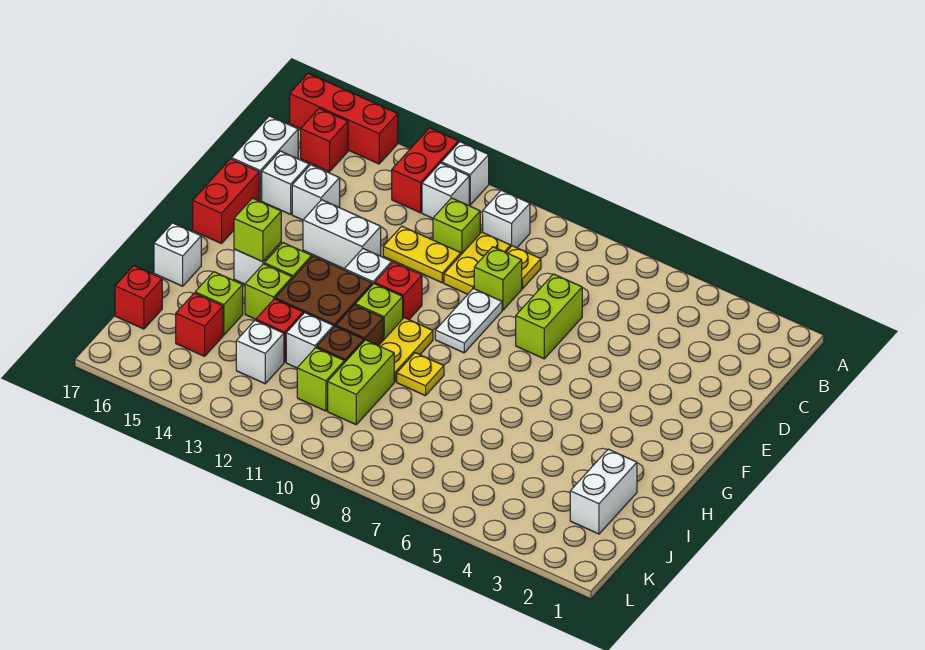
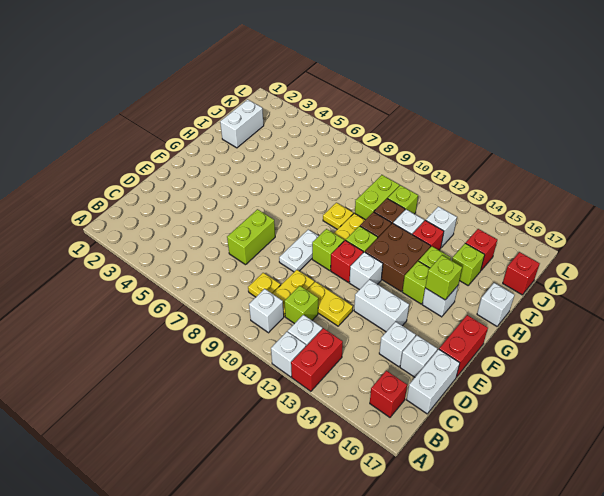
red 1x3 brick [290,73,398,164] -> none
lime 1x1 brick [474,247,522,310] -> lime 1x1 brick moved to [312,229,344,270]

